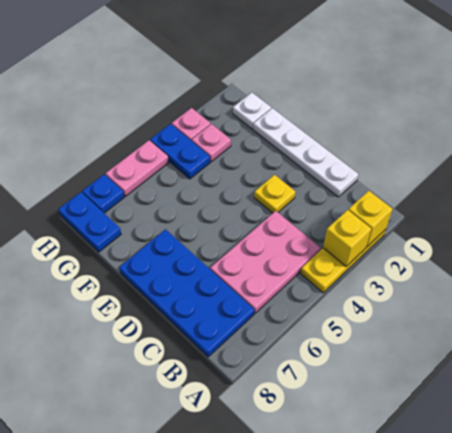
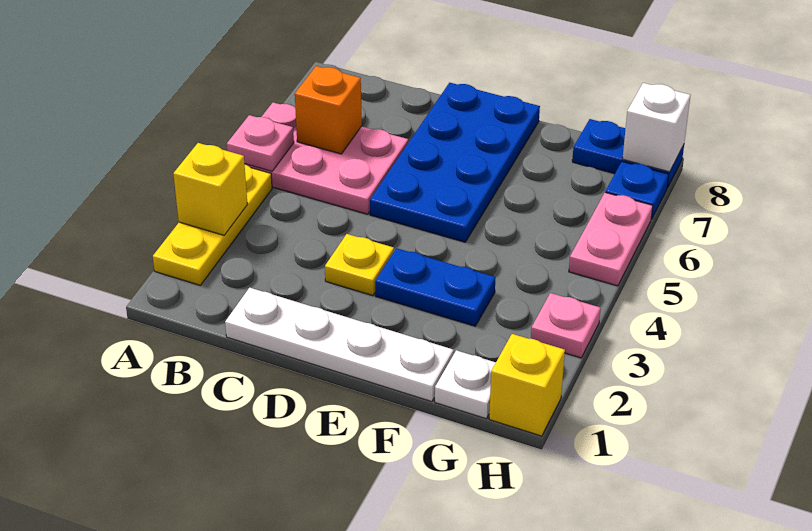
yellow 1x1 brick [348,191,393,247] -> yellow 1x1 brick moved to [489,334,565,436]
pink 2x3 plate [210,211,321,313] -> pink 2x3 plate turned to [245,102,408,214]
none -> orange 1x1 brick [295,66,362,154]
blue 2x4 plate [119,229,254,357] -> blue 2x4 plate turned to [370,83,540,242]
pink 1x1 plate [192,124,231,162] -> pink 1x1 plate moved to [227,115,294,171]
blue 1x2 plate [150,124,210,179] -> blue 1x2 plate moved to [375,248,495,326]
none -> white 1x1 brick [622,83,690,172]

